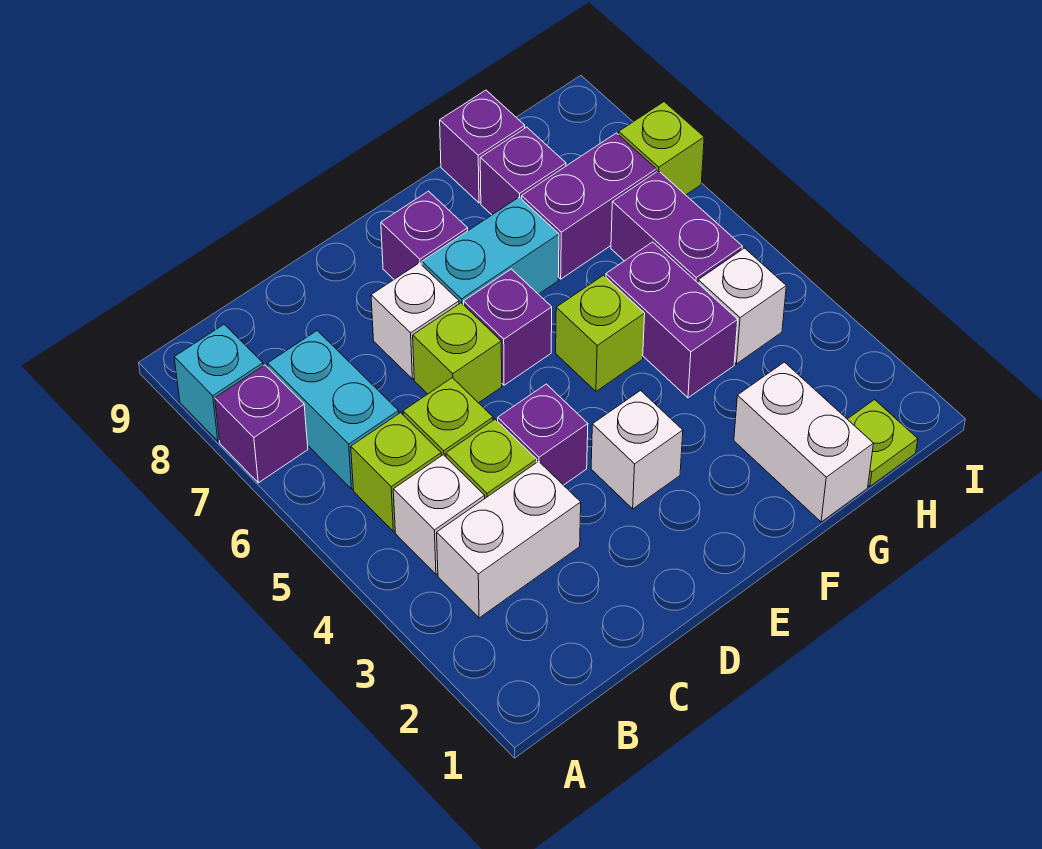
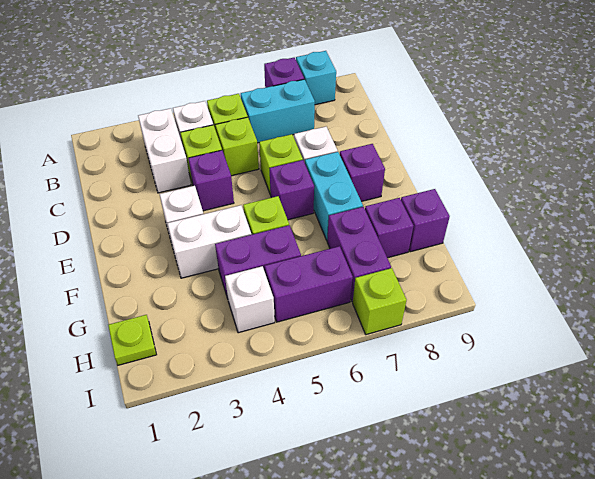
white 1x2 brick [734,362,873,522] -> white 1x2 brick moved to [167,205,251,278]

